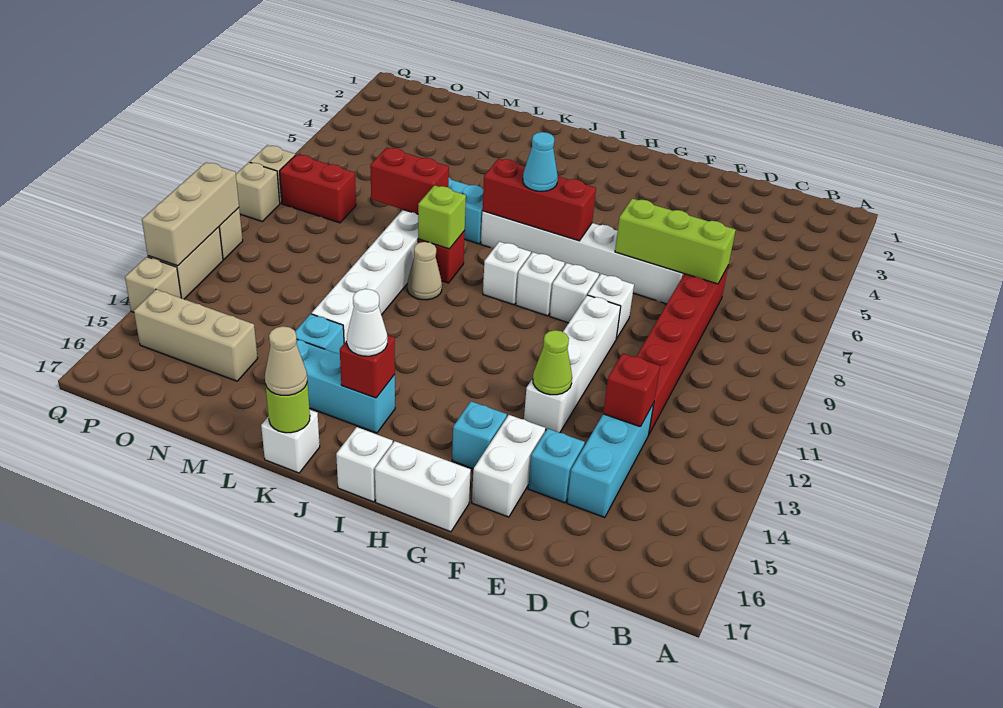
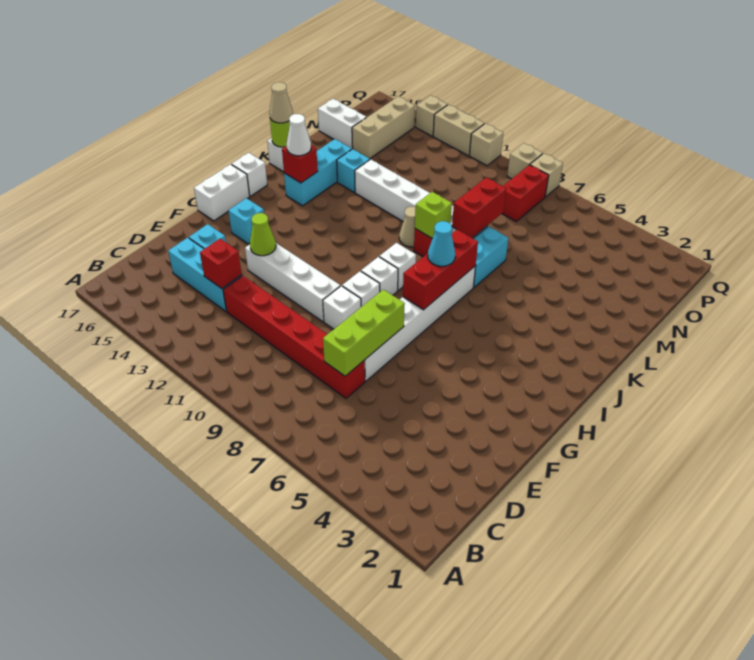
white 1x2 brick [472,415,545,517] -> white 1x2 brick moved to [318,99,366,149]
tan 1x3 brick [142,162,239,266] -> none

